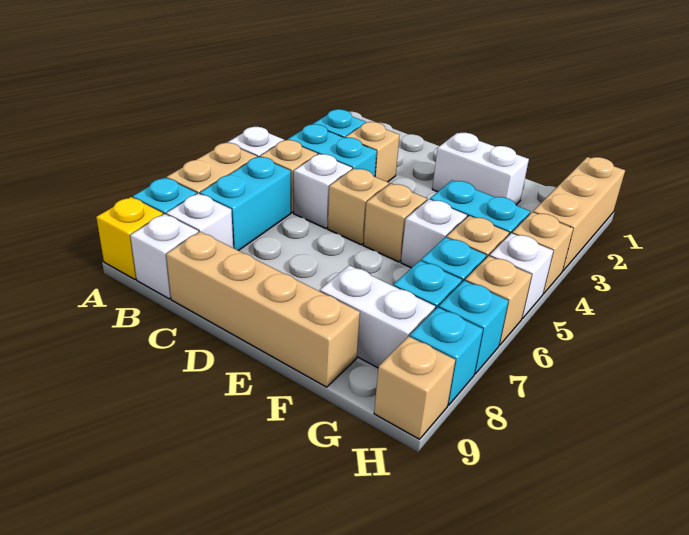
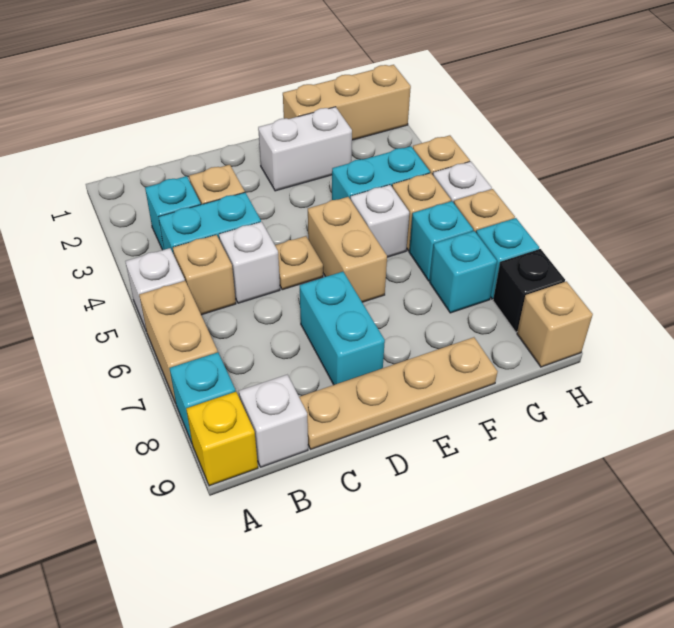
cyan 1x2 brick [200,157,291,251] -> cyan 1x2 brick moved to [300,272,385,385]
white 1x1 brick [166,193,233,248] -> none
tan 1x4 brick [166,232,360,387] -> tan 1x4 plate [299,337,497,449]
tan 1x1 brick [328,168,389,245] -> tan 1x1 plate [275,236,323,290]
tan 1x1 brick [363,183,427,262] -> tan 1x2 brick [308,197,387,302]
white 1x2 brick [320,265,435,368] -> none
tan 1x3 brick [533,157,625,271] -> tan 1x3 brick turned to [283,65,411,140]
cyan 1x1 brick [410,307,483,405] -> black 1x1 brick [493,249,565,332]

